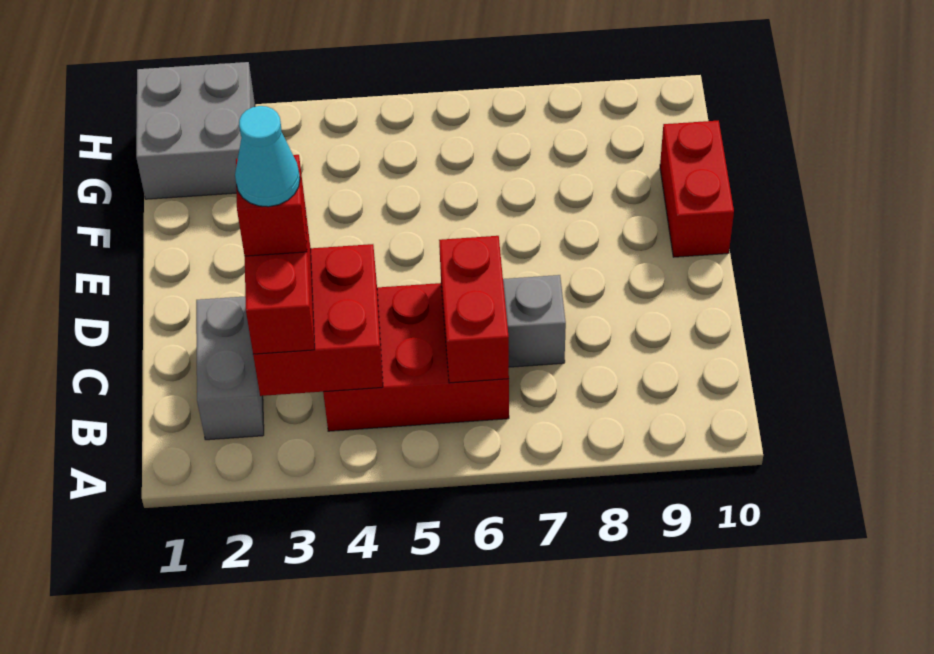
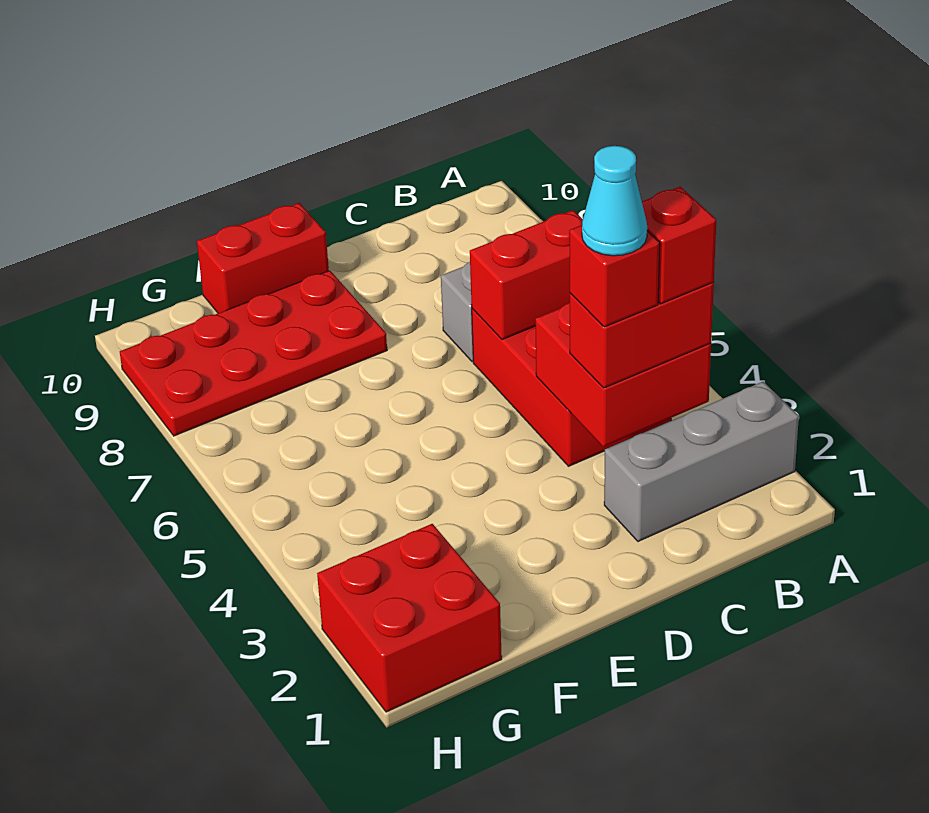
grey 1x2 brick [196,296,264,440] -> grey 1x3 brick [604,382,799,542]
none -> red 1x1 brick [642,187,716,304]
none -> red 2x4 plate [120,270,387,436]
grey 2x2 brick [136,62,255,199] -> red 2x2 brick [317,524,502,712]

